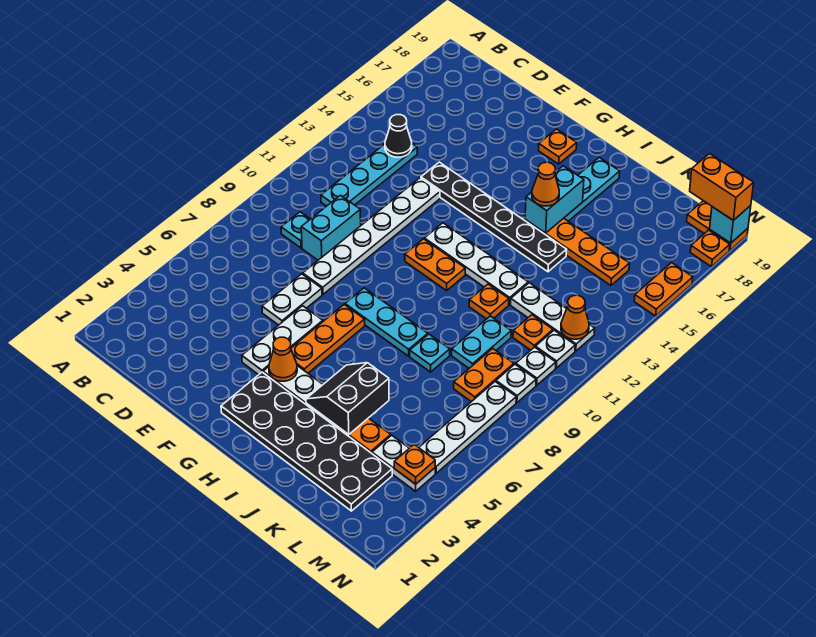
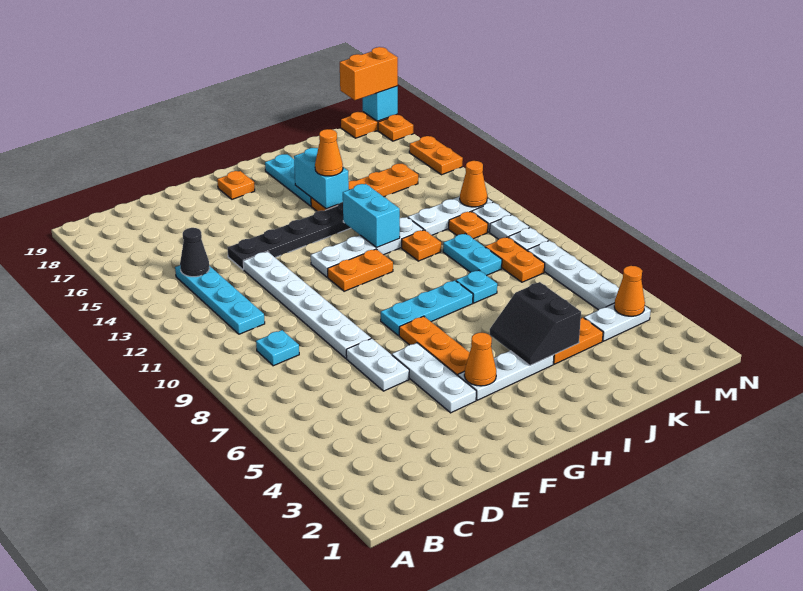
cyan 1x2 brick [301,195,361,260] -> cyan 1x2 brick moved to [343,184,400,247]
black 2x6 plate [221,372,392,511] -> none
orange 1x1 plate [394,445,435,484] -> orange 1x1 cone [614,266,645,316]

